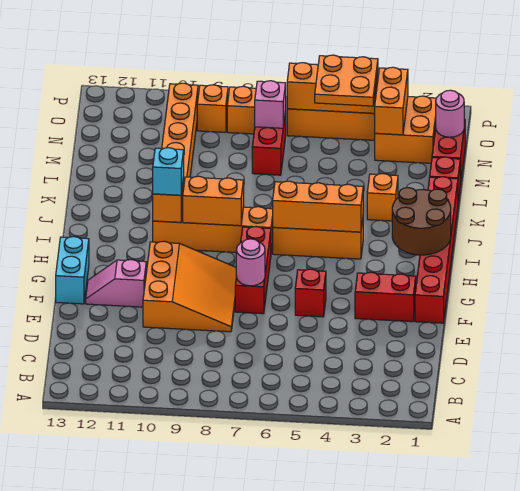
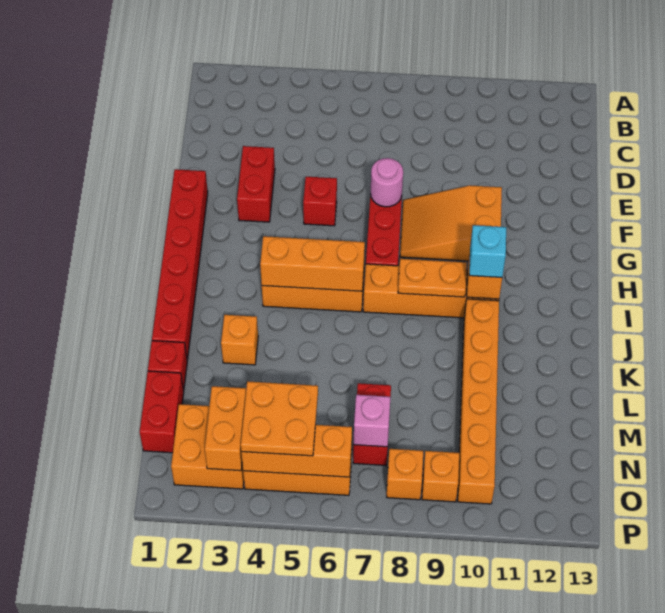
orange 3x3 slope [143,241,236,332] -> orange 2x3 slope [400,186,502,261]
red 1x2 brick [355,272,416,322] -> red 1x2 brick turned to [237,146,275,222]
pink 1x2 slope [86,260,146,307] -> none
cyan 1x2 brick [56,237,89,304] -> none
brown 2x2 round brick [392,188,451,255] -> none
orange 1x2 brick [183,176,244,226] -> orange 1x2 plate [398,259,467,297]
pink 1x1 round brick [436,90,464,137] -> none

